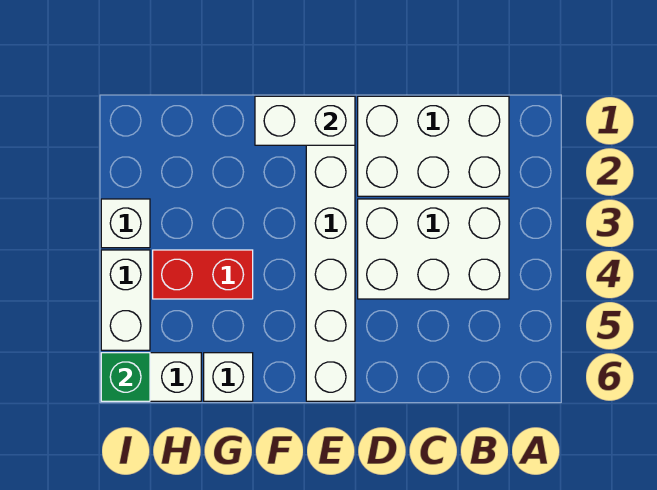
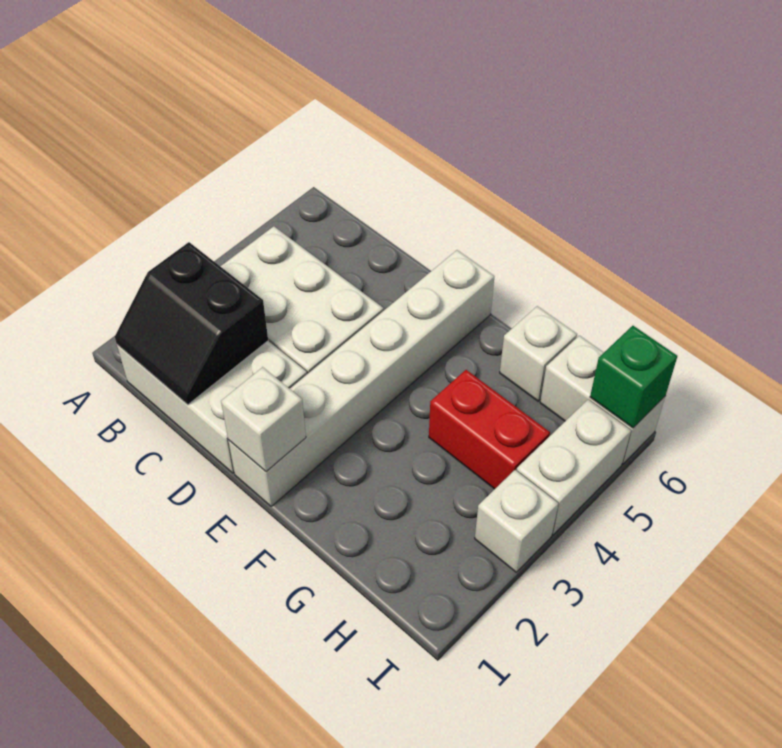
none -> black 2x2 slope [115,242,268,405]
white 1x2 brick [255,96,355,145] -> white 1x1 brick [221,367,306,472]

